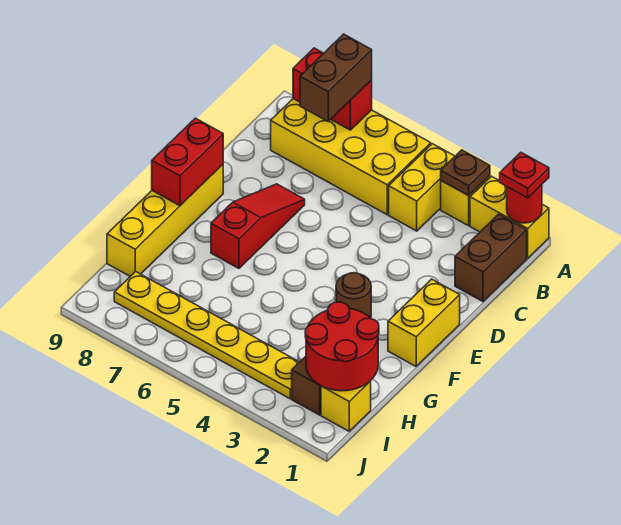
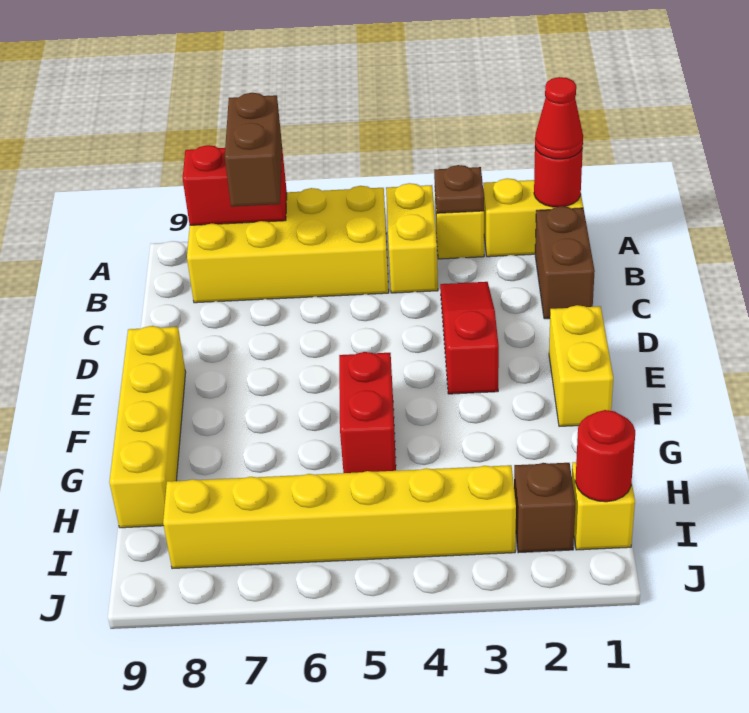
red 1x1 plate [500,153,549,198] -> red 1x1 cone [535,77,583,159]
red 1x3 slope [211,184,305,268] -> red 1x3 slope moved to [440,282,499,394]
red 1x2 brick [152,118,223,206] -> red 1x2 brick moved to [339,352,396,473]
brown 1x1 round brick [336,273,371,318] -> none
red 2x2 round brick [305,302,379,391] -> red 1x1 round brick [575,410,635,502]
yellow 1x6 plate [114,271,299,399] -> yellow 1x6 brick [163,465,516,569]

